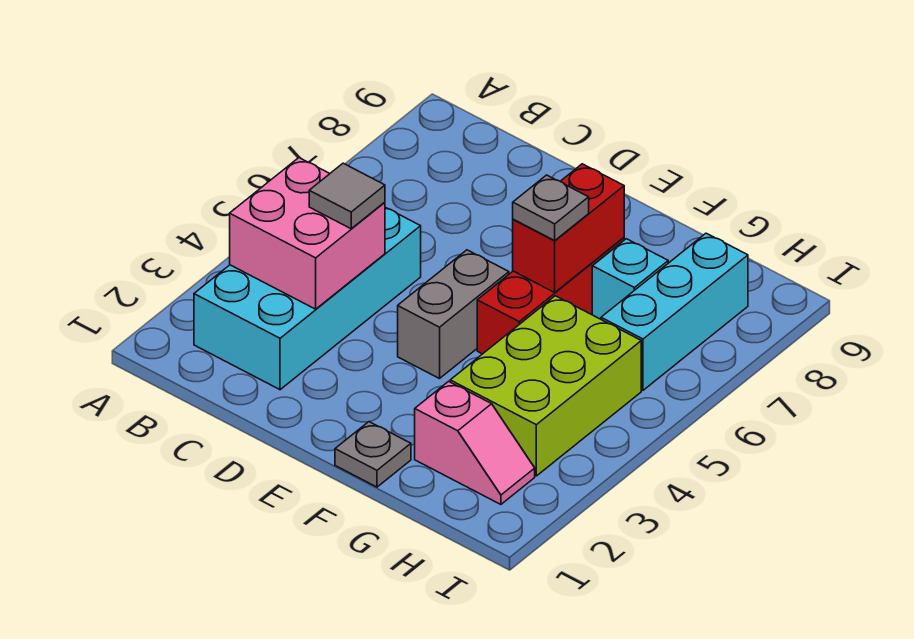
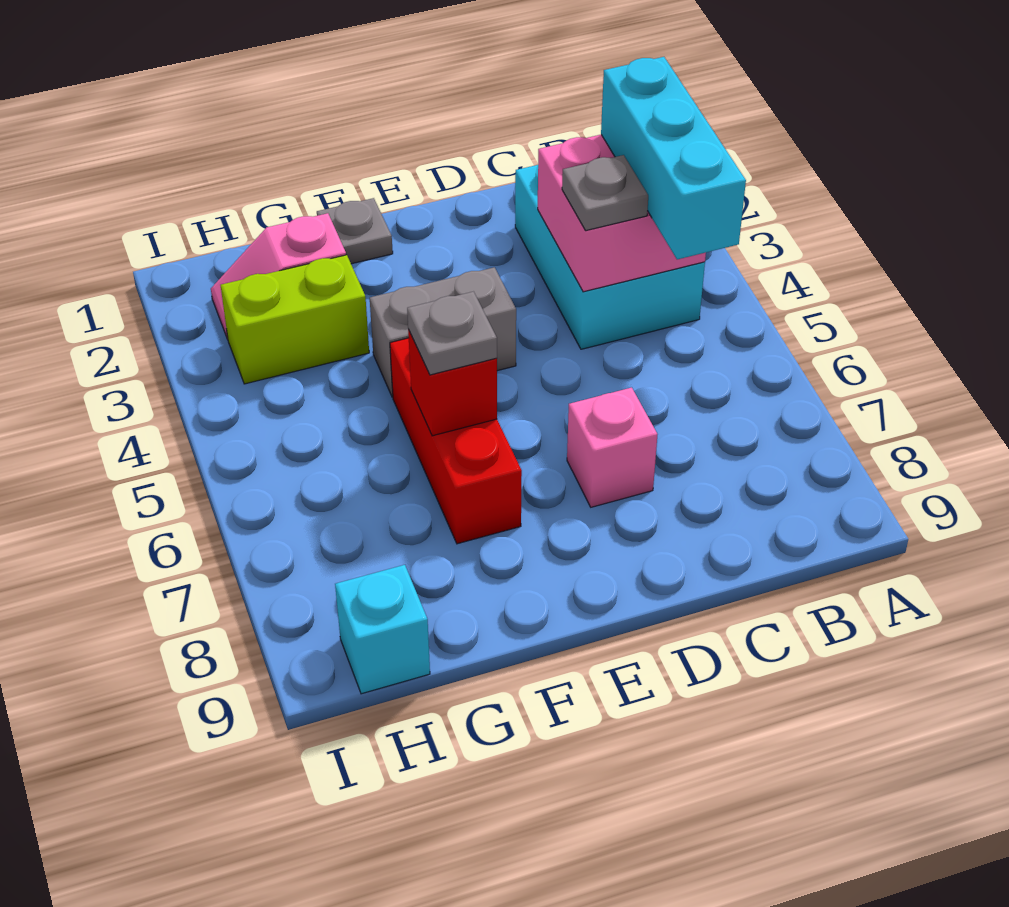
cyan 2x4 brick [194,207,421,390] -> cyan 2x3 brick [515,165,705,349]
grey 1x1 tile [309,163,385,229] -> grey 1x1 plate [562,155,648,231]
none -> pink 1x1 brick [567,388,658,507]
grey 1x2 brick [398,250,509,379] -> grey 1x2 brick turned to [370,267,516,397]
red 1x2 brick [513,164,624,292] -> red 1x1 brick [408,330,497,436]
lime 2x3 brick [450,296,641,476] -> lime 1x2 brick [221,255,369,384]
cyan 1x1 brick [592,239,668,319] -> cyan 1x1 brick moved to [335,565,430,694]
cyan 1x3 brick [601,233,748,390] -> cyan 1x3 brick moved to [601,57,746,259]

